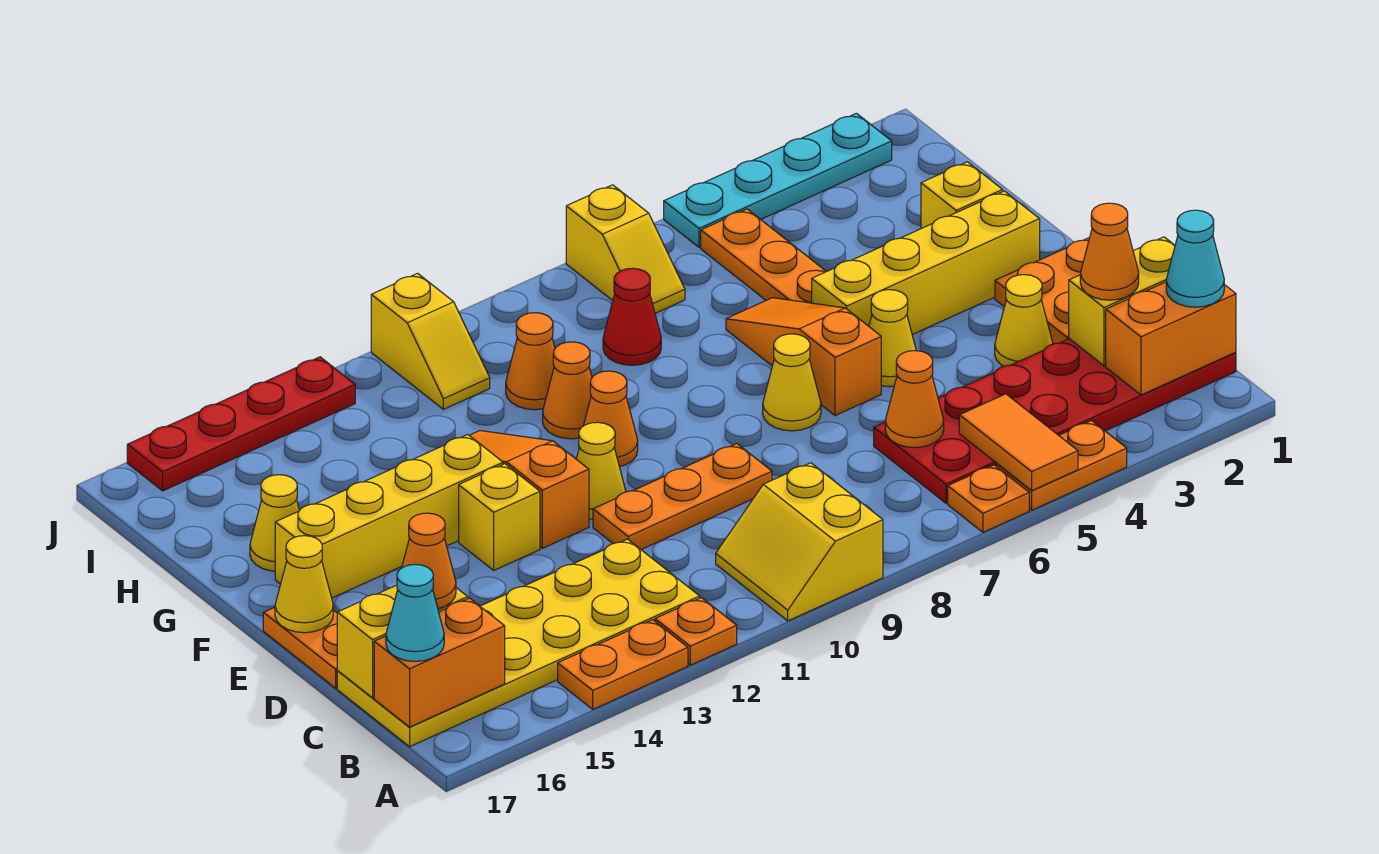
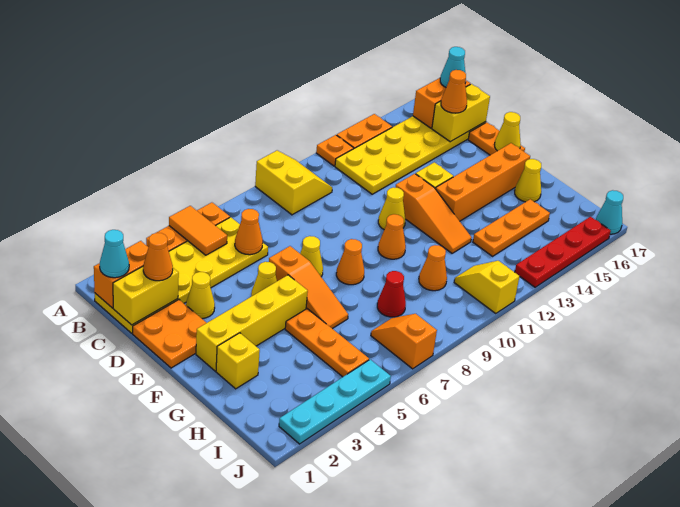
red 2x6 plate [874,339,1236,503] -> yellow 2x6 plate [94,217,268,333]
orange 1x3 plate [593,444,772,550] -> orange 1x3 plate moved to [473,199,550,256]
yellow 1x4 brick [275,435,503,598] -> orange 1x4 brick [436,143,530,221]
orange 1x1 cone [543,342,592,439] -> orange 1x1 cone moved to [336,239,364,285]
yellow 1x2 slope [566,185,685,313] -> orange 1x2 slope [371,314,437,369]
none -> cyan 1x1 cone [596,190,623,234]

